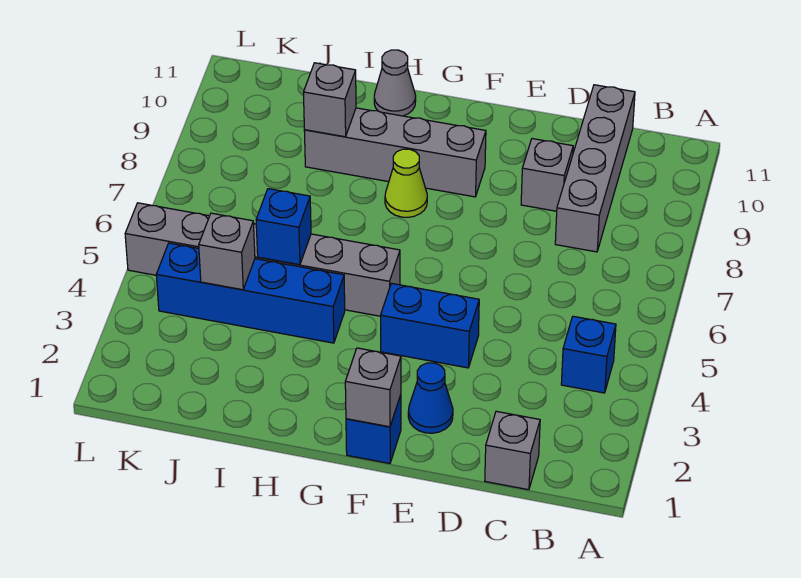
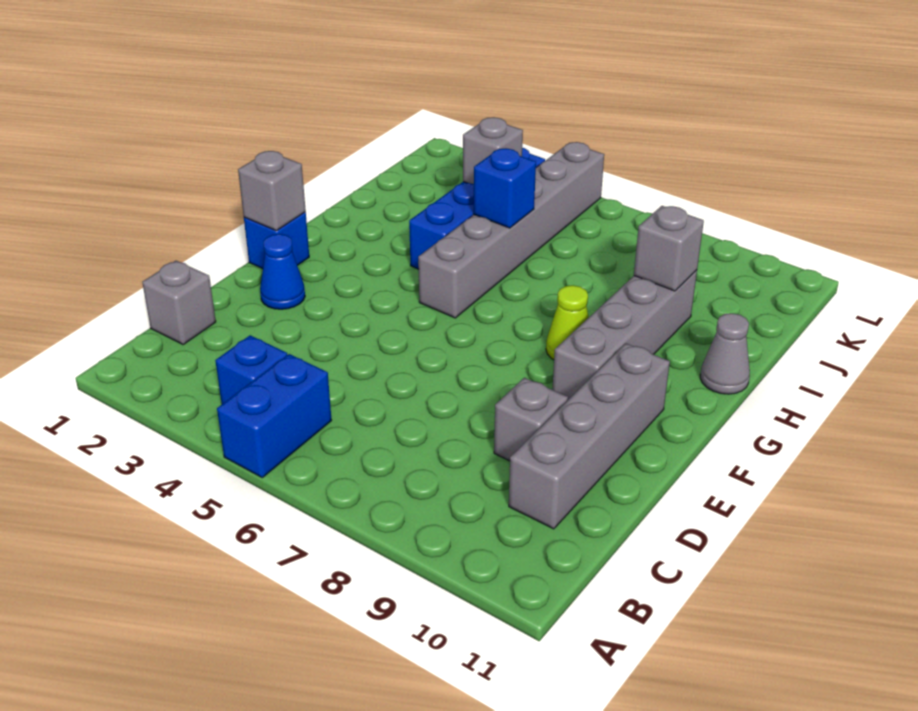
grey 1x4 brick [555,85,635,252] -> grey 1x4 brick turned to [509,343,670,529]
blue 1x2 brick [381,283,479,368] -> blue 1x2 brick moved to [217,354,332,478]

